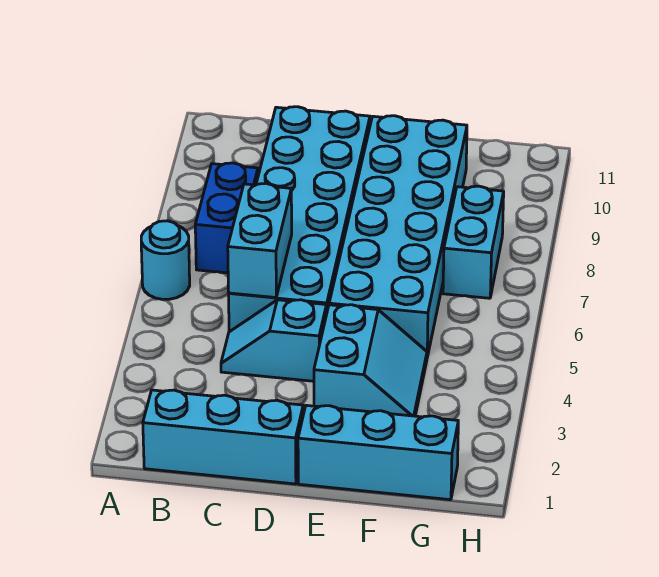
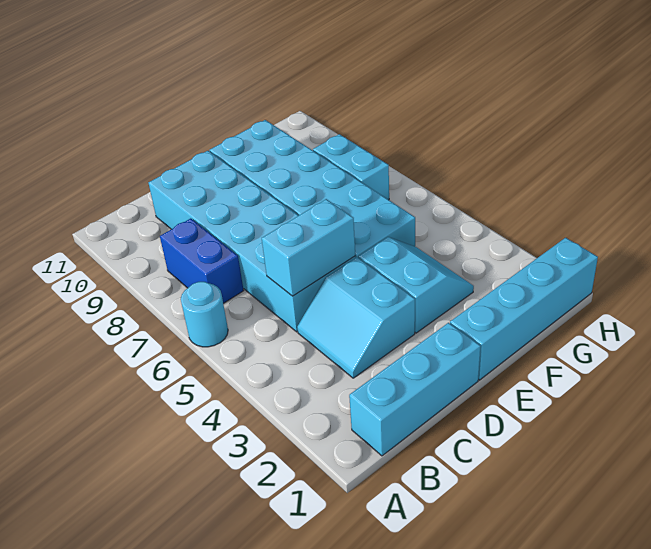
cyan 1x2 slope [221,300,326,381] -> cyan 2x2 slope [297,257,415,378]
cyan 1x2 brick [228,183,292,298] -> cyan 1x2 brick turned to [262,199,355,296]
cyan 1x3 brick [298,405,458,500] -> cyan 1x4 brick [450,238,598,380]

